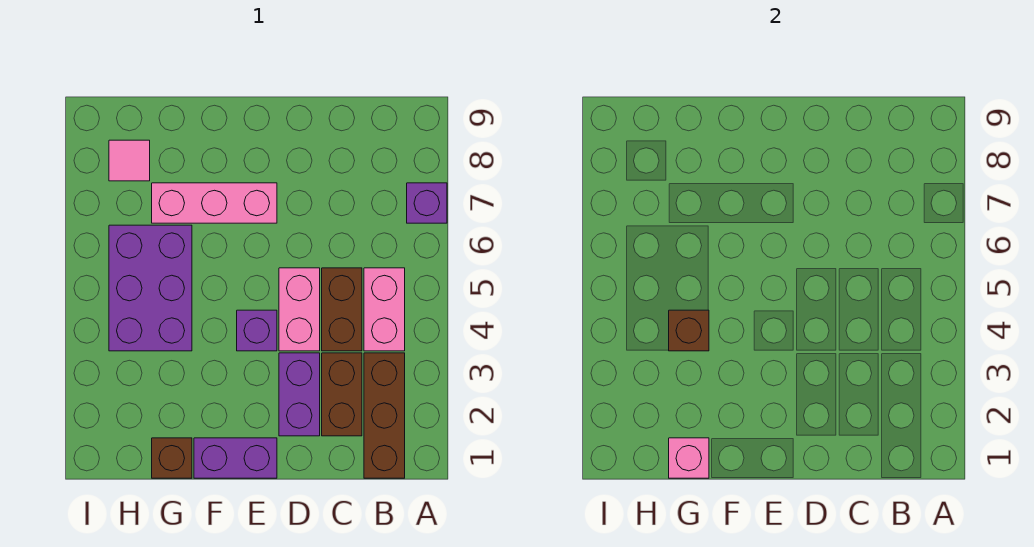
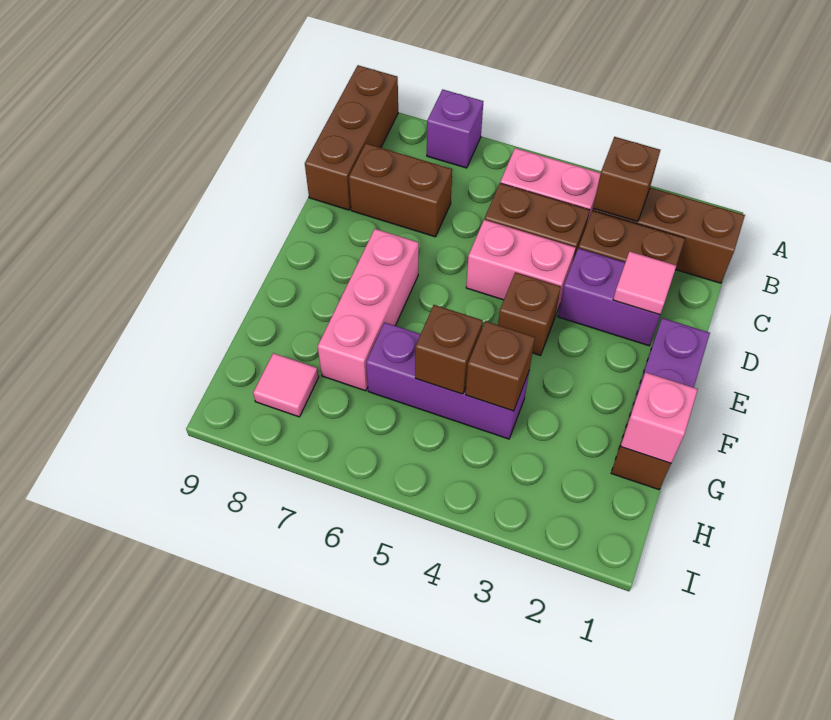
none -> brown 1x3 brick [305,65,398,210]
none -> brown 1x1 brick [593,137,660,222]
none -> brown 1x2 brick [349,144,452,237]
none -> pink 1x1 tile [613,251,676,315]
purple 1x1 brick [237,310,277,351] -> brown 1x1 brick [498,272,561,356]
purple 2x3 brick [109,225,192,351] -> purple 1x3 brick [366,322,529,439]
none -> brown 1x1 brick [415,305,483,394]

